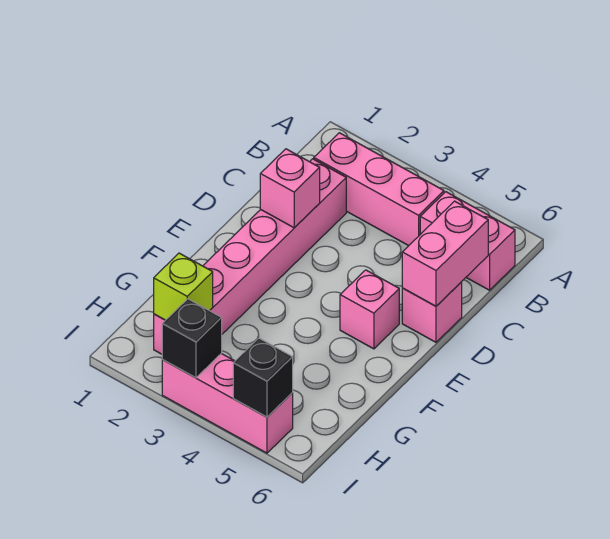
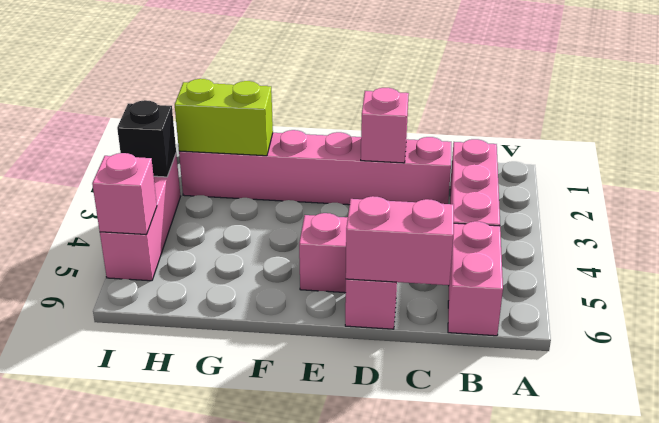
lime 1x1 brick [154,253,213,320] -> lime 1x2 brick [175,79,273,156]
black 1x1 brick [233,338,293,417] -> pink 1x1 brick [92,153,157,235]

